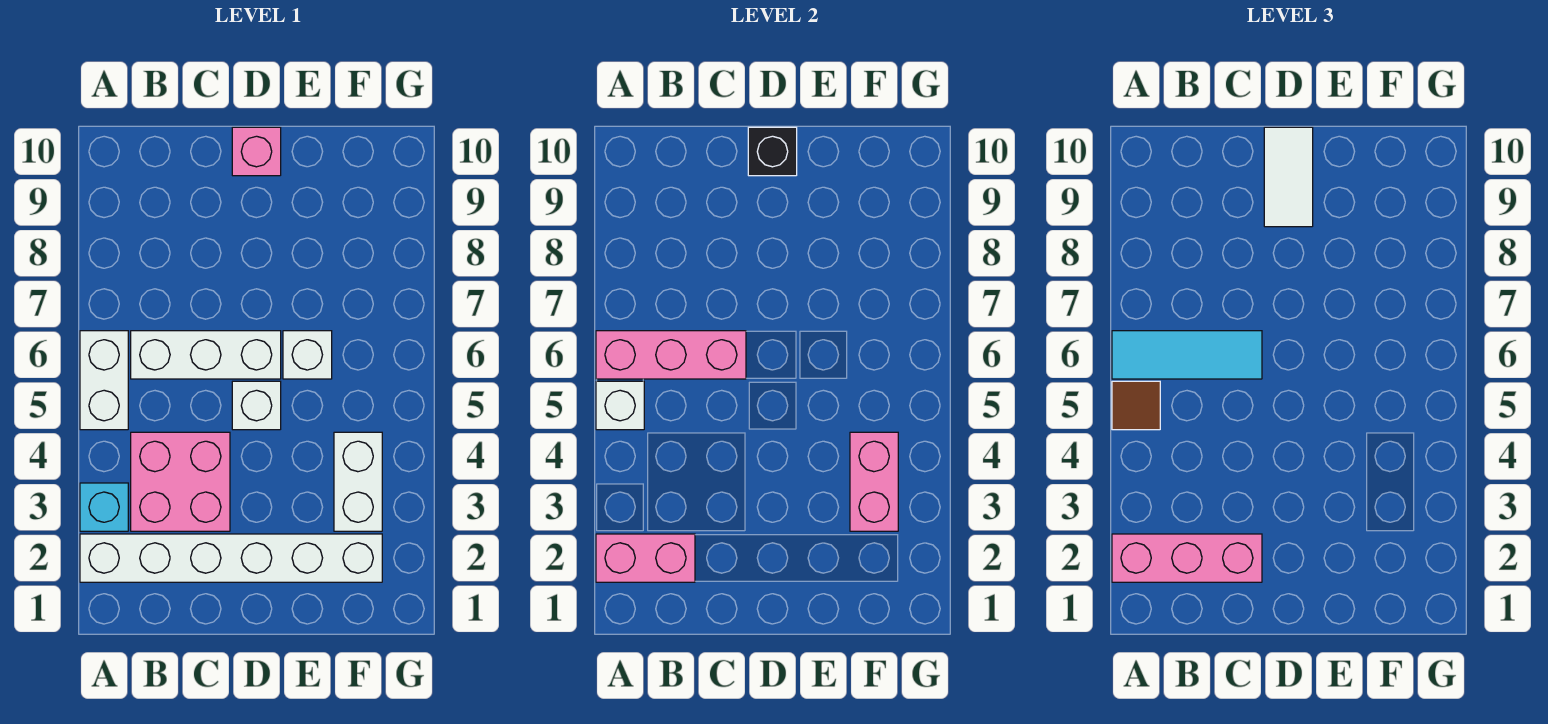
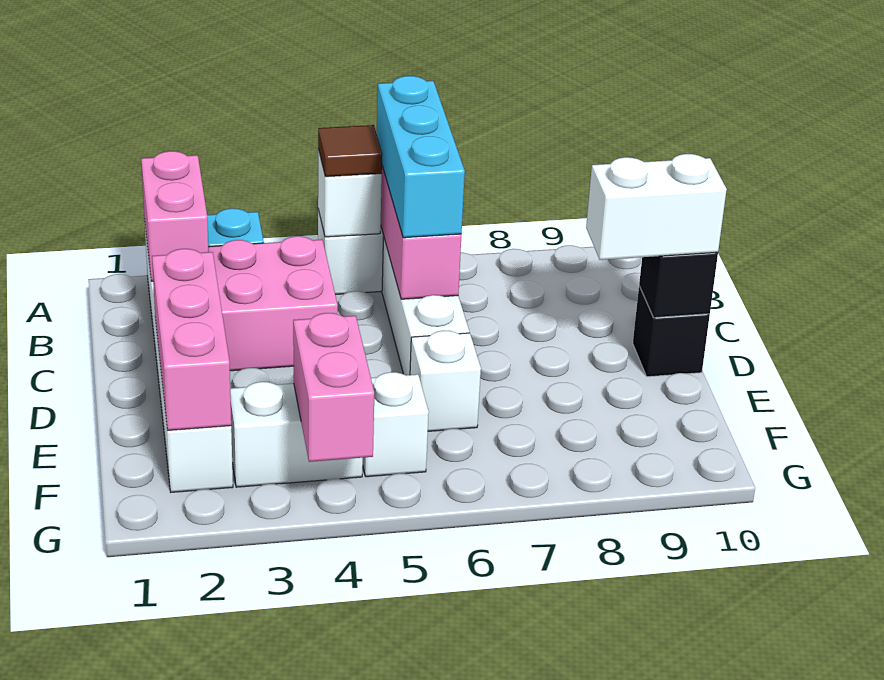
pink 1x3 brick [1112,534,1262,582] -> pink 1x3 brick moved to [152,249,231,431]
cyan 1x3 tile [1112,331,1262,379] -> cyan 1x3 brick [377,76,465,238]
white 1x1 brick [232,381,281,430] -> white 1x1 brick moved to [363,372,429,477]
white 1x2 tile [1264,127,1313,227] -> white 1x2 brick [586,154,727,260]
pink 1x1 brick [232,127,281,176] -> black 1x1 brick [633,286,710,377]
pink 1x2 brick [850,432,898,531] -> pink 1x2 brick turned to [293,313,374,462]

